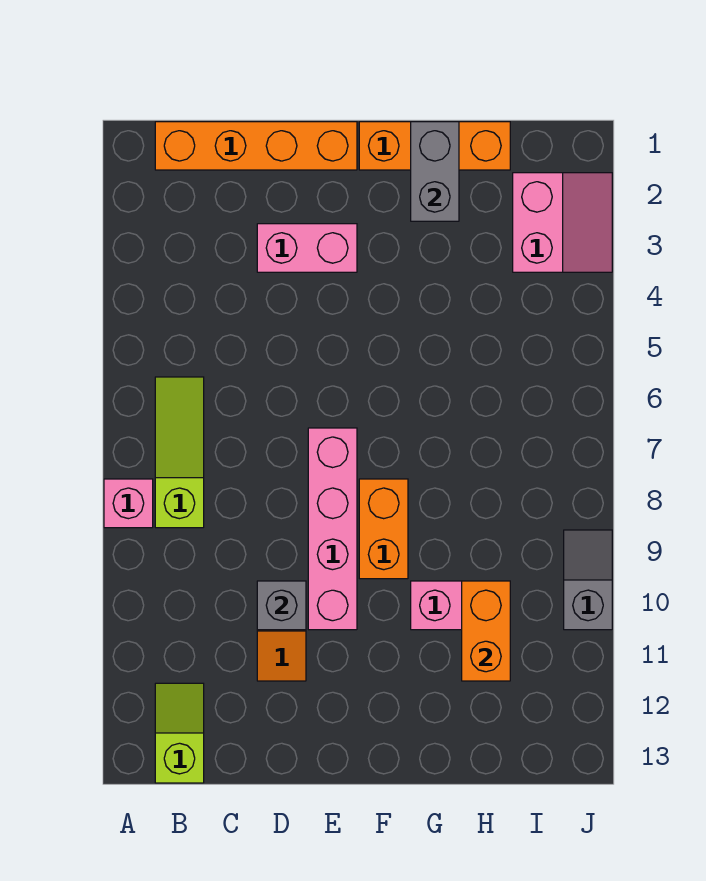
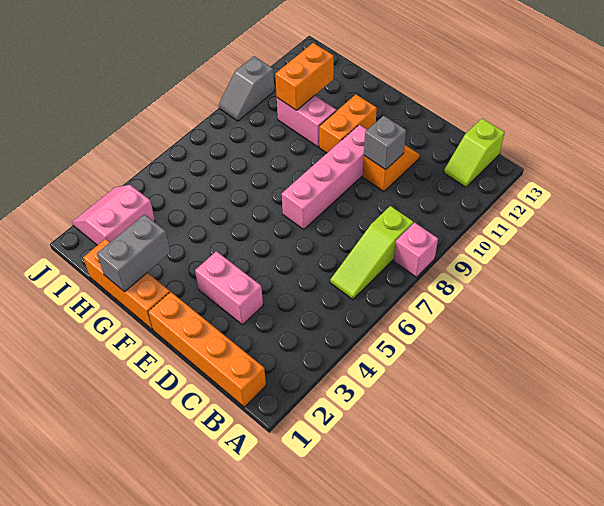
orange 1x2 brick [359,479,408,579] -> orange 1x2 brick moved to [319,95,377,153]

